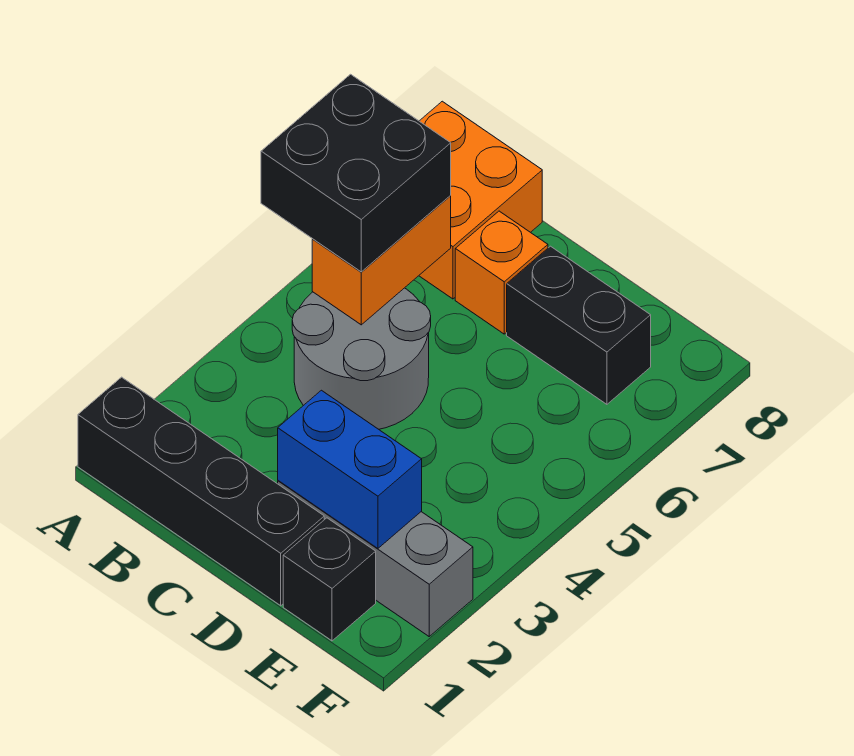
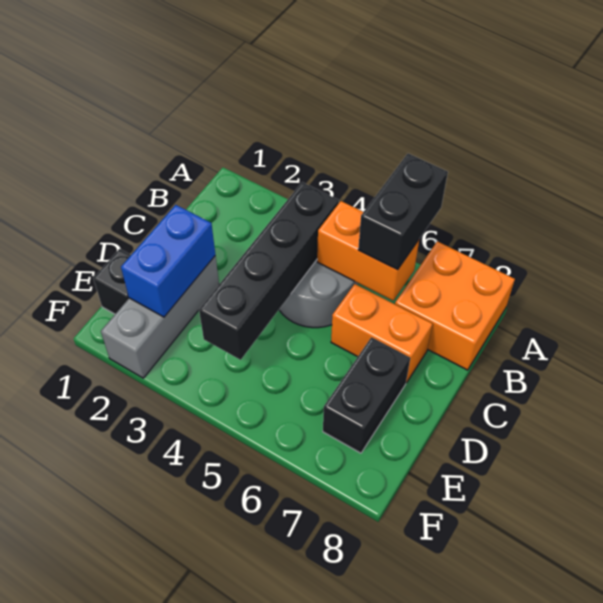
black 1x4 brick [78,377,324,606] -> black 1x4 brick moved to [199,182,339,360]
black 2x2 brick [261,74,451,272] -> black 1x2 brick [358,154,448,270]
orange 1x1 brick [455,211,548,334] -> orange 1x2 brick [331,284,433,383]

